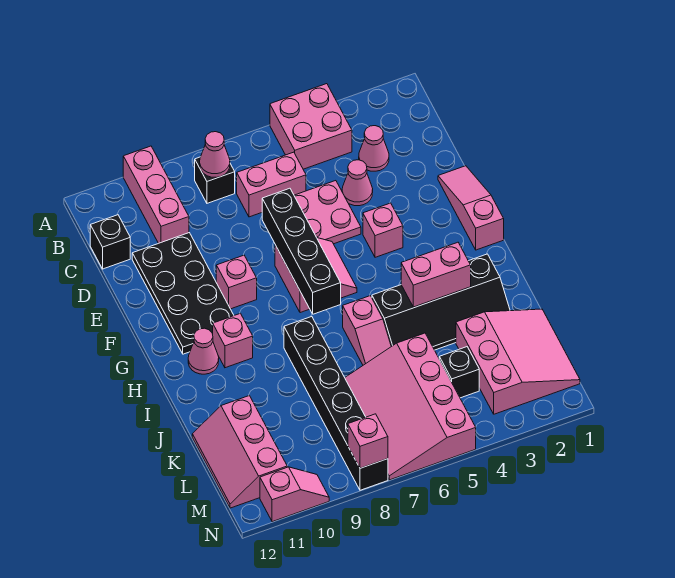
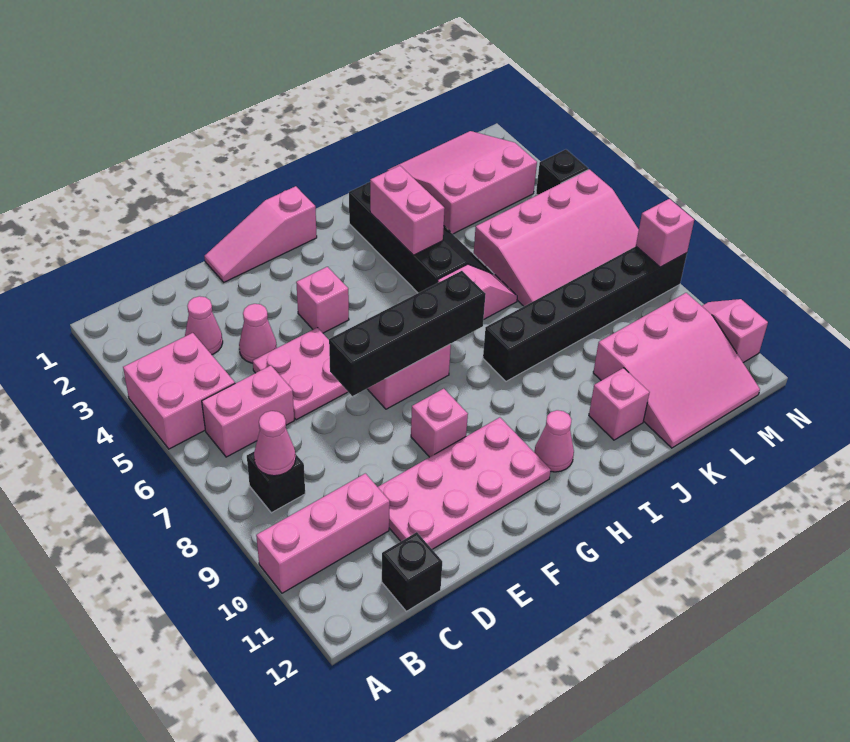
pink 1x2 brick [237,152,306,217] -> pink 1x2 brick turned to [202,365,294,457]
black 2x4 plate [132,233,234,354] -> pink 2x4 plate [378,417,551,549]
pink 1x1 brick [213,313,253,368] -> pink 1x1 brick moved to [589,368,650,440]
pink 2x3 slope [192,396,287,508] -> pink 3x3 slope [593,293,760,448]
black 1x1 brick [439,347,479,398] -> black 1x1 brick moved to [536,149,588,195]

